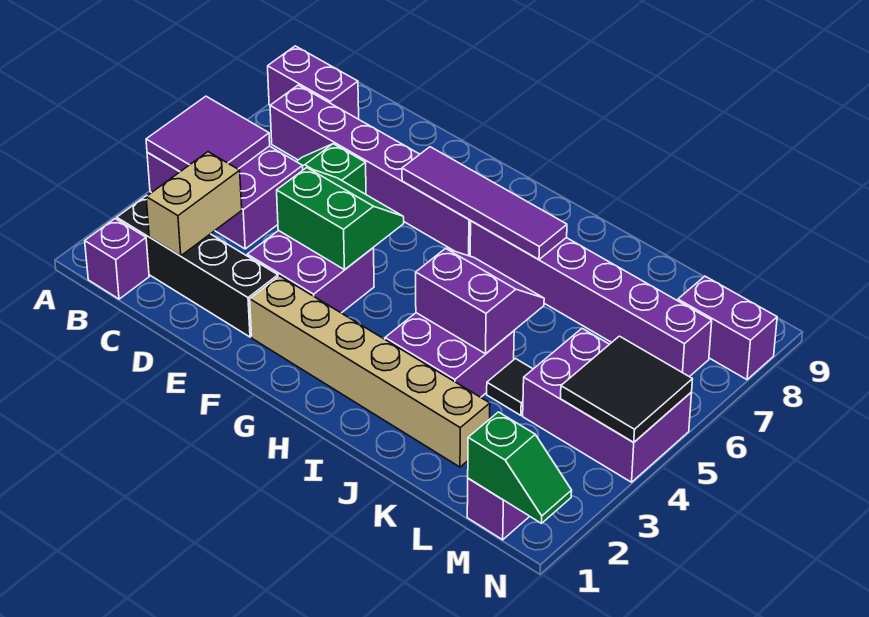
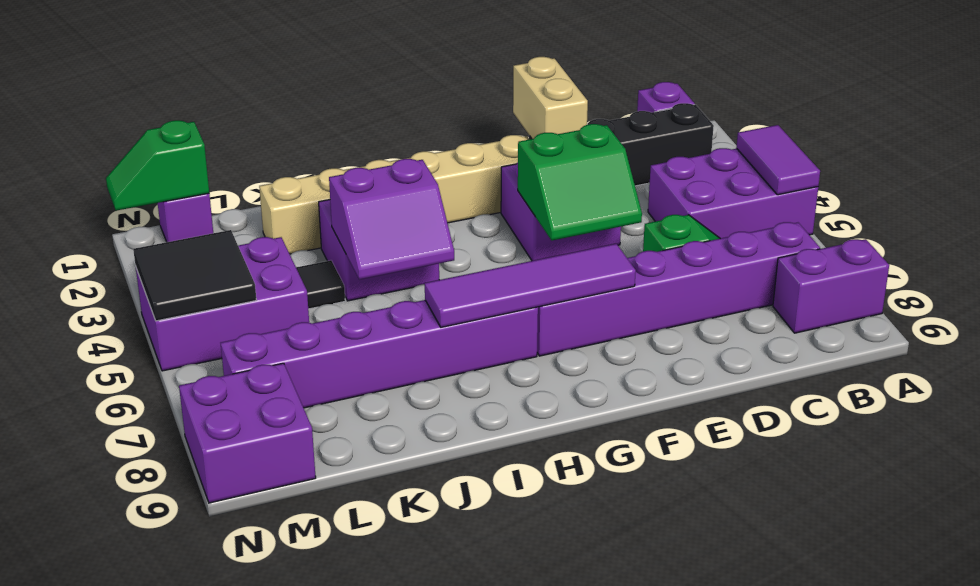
purple 2x2 tile [146,96,270,172] -> purple 1x2 tile [736,125,820,195]
tan 1x2 brick [146,152,242,256] -> tan 1x2 brick moved to [513,57,588,139]
purple 1x2 brick [678,276,777,380] -> purple 2x2 brick [179,363,316,503]

